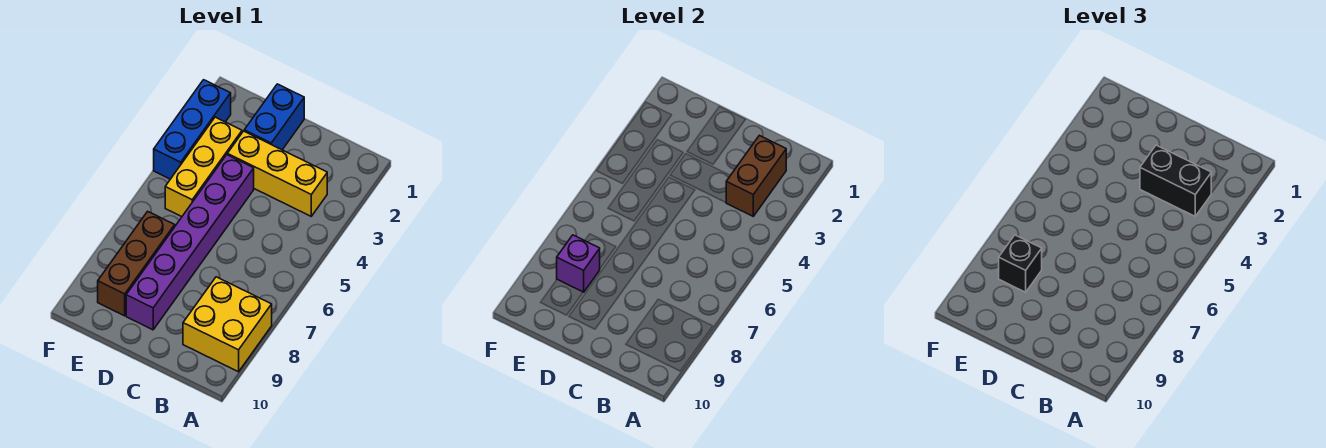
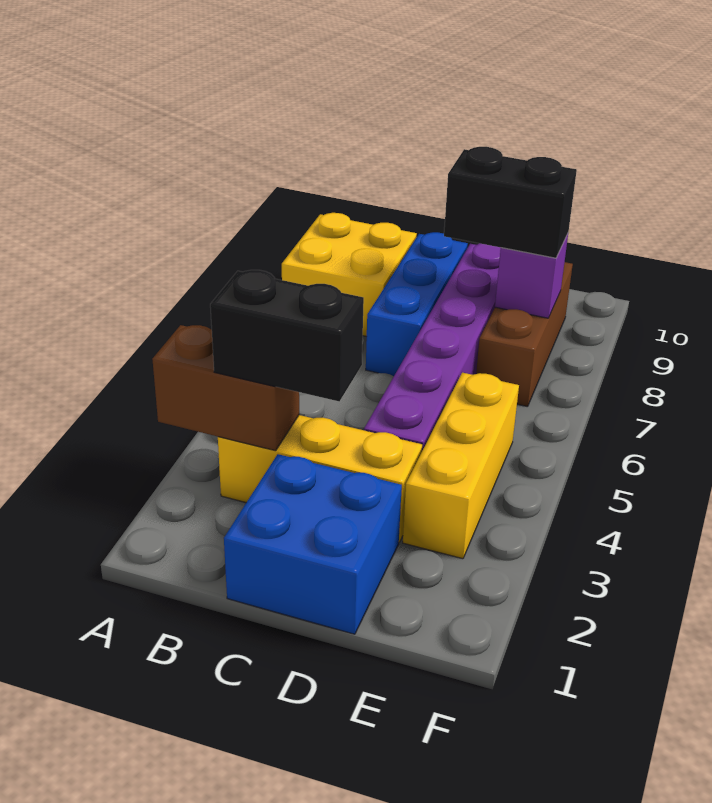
brown 1x2 brick [726,135,786,216] -> brown 1x2 brick turned to [152,325,299,451]
blue 1x2 brick [244,84,304,150] -> blue 2x2 brick [224,454,402,634]
black 1x1 brick [999,235,1042,292] -> black 1x2 brick [444,147,577,258]
blue 1x3 brick [154,80,231,179] -> blue 1x3 brick moved to [366,232,468,376]

